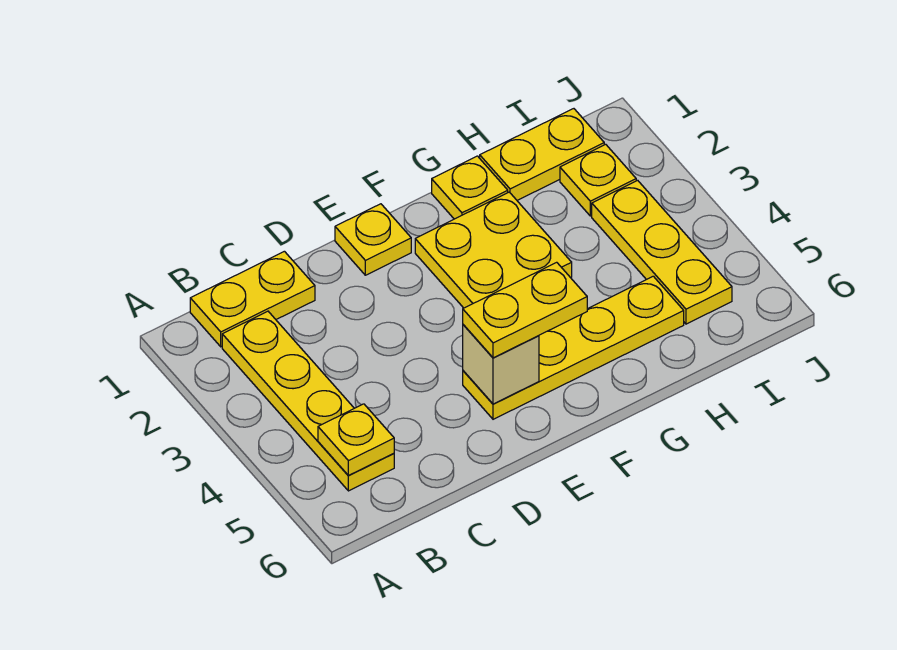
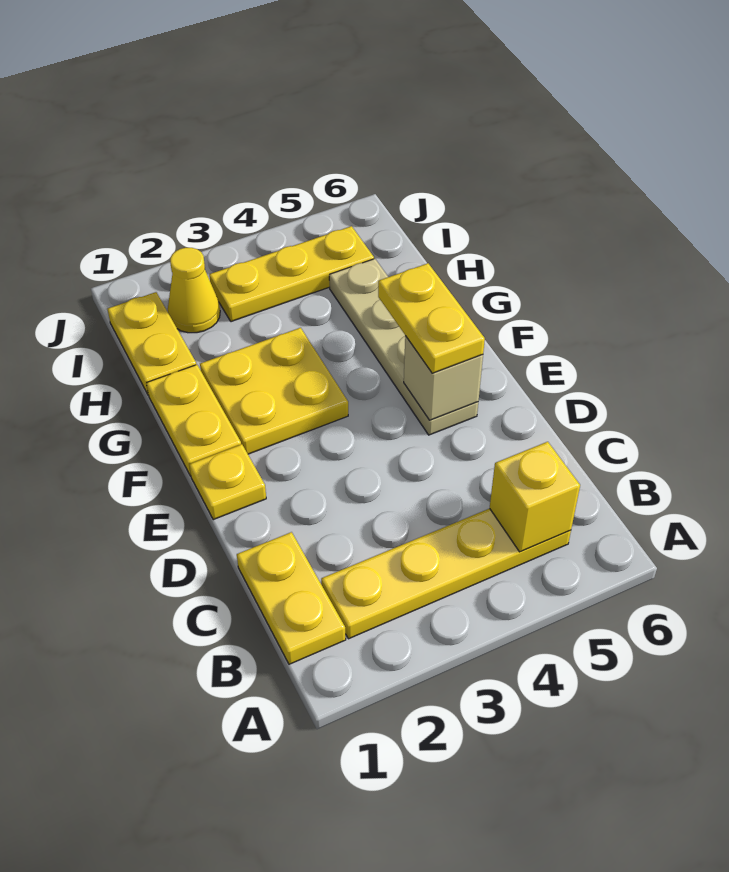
yellow 1x1 plate [318,404,394,475] -> yellow 1x1 brick [490,442,580,552]
yellow 1x4 plate [463,276,684,419] -> tan 1x4 plate [329,259,478,435]
yellow 1x1 plate [432,156,508,219] -> yellow 1x2 plate [147,365,241,476]
yellow 1x1 plate [560,144,636,216] -> yellow 1x1 cone [168,248,220,333]

